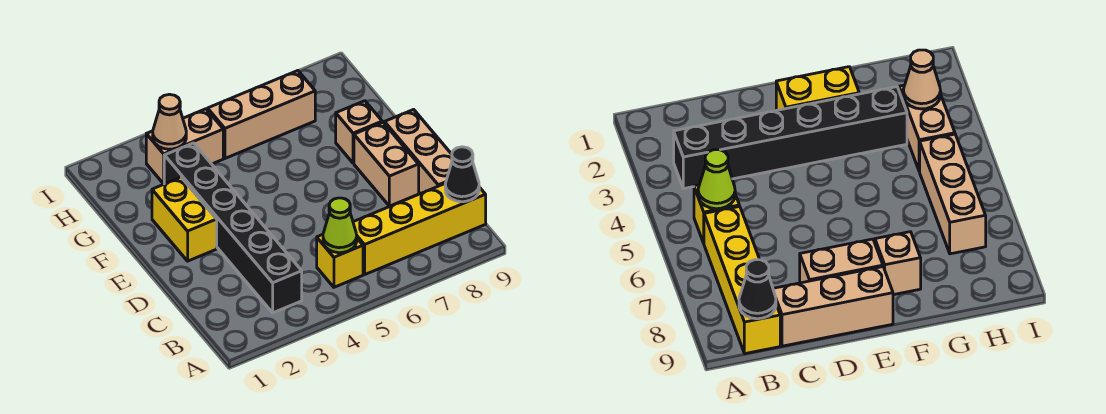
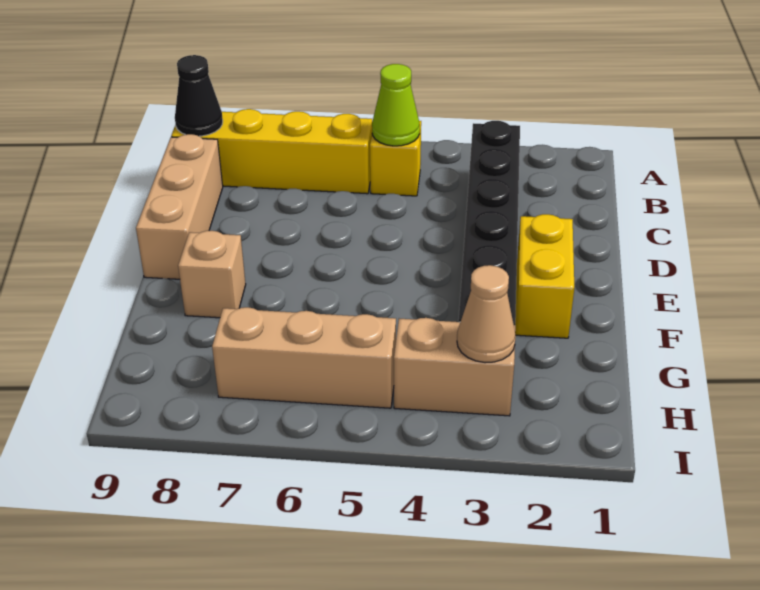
tan 1x2 brick [354,122,419,206] -> none

